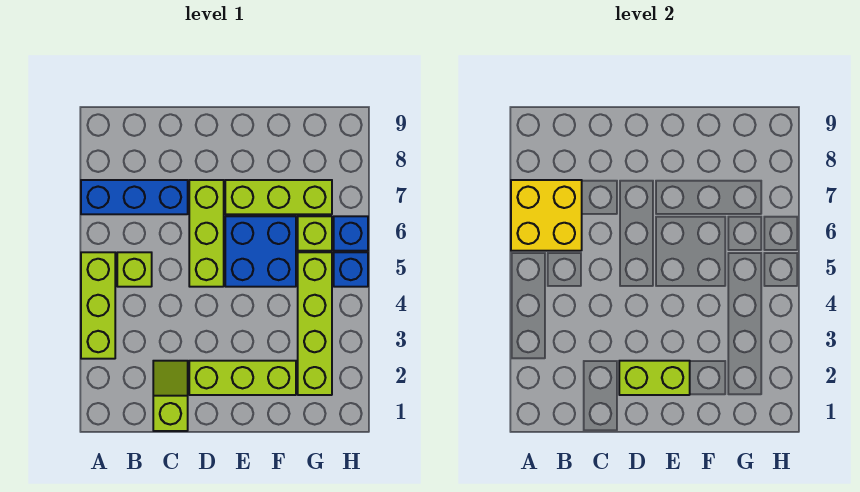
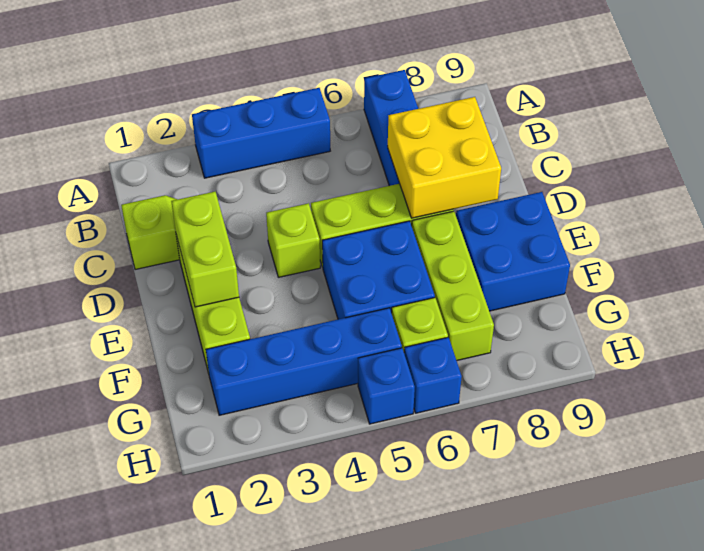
lime 1x3 brick [81,252,115,359] -> blue 1x3 brick [192,88,330,178]
yellow 2x2 brick [511,180,582,251] -> yellow 2x2 brick moved to [388,97,501,218]
lime 1x1 brick [117,252,152,287] -> lime 1x1 brick moved to [266,203,320,277]
none -> blue 2x2 brick [456,192,570,311]
lime 1x4 brick [298,252,332,395] -> blue 1x4 brick [206,308,402,415]

